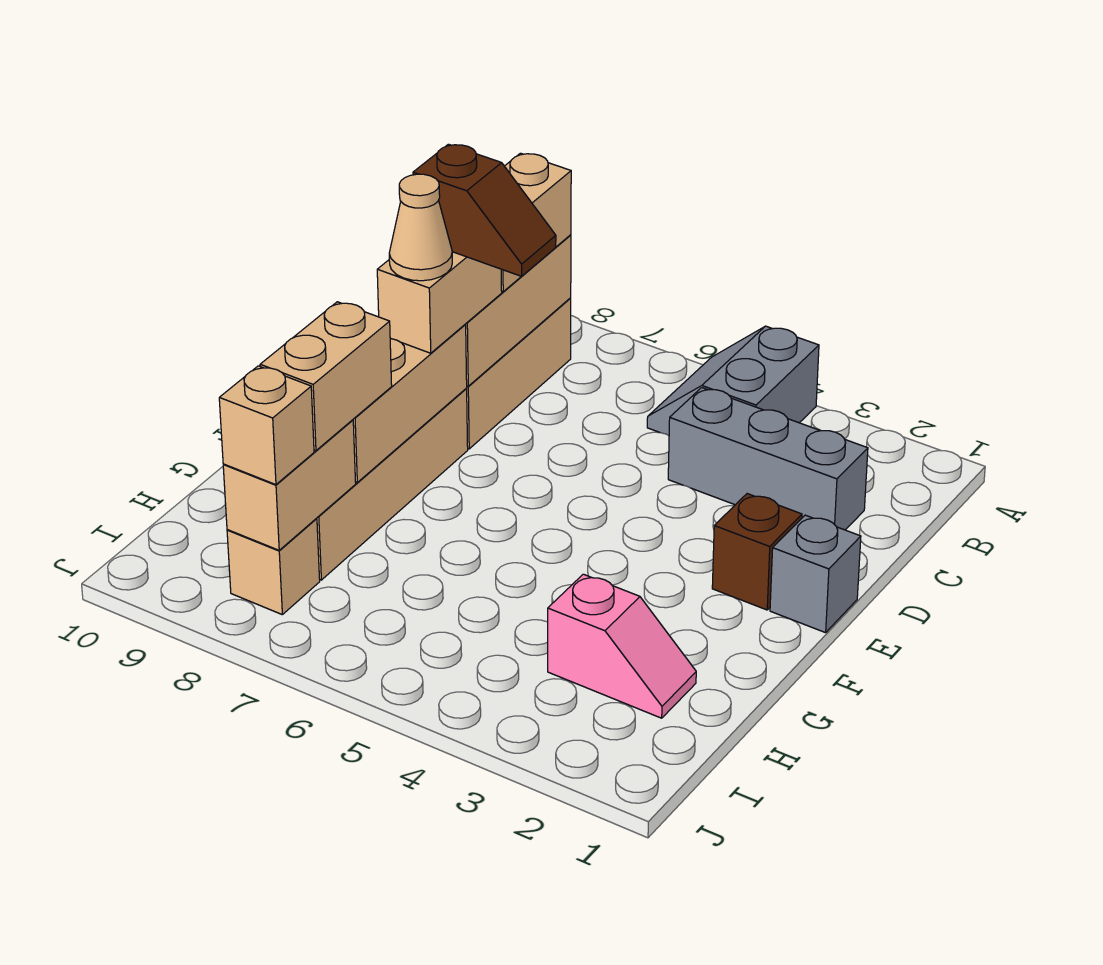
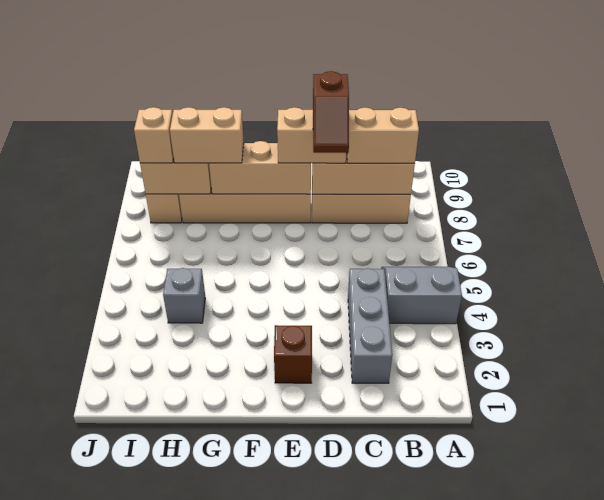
grey 1x1 brick [770,515,861,633] -> grey 1x1 brick moved to [163,268,205,323]
tan 1x1 cone [389,174,452,281] -> none
pink 1x2 slope [548,574,696,718] -> none

